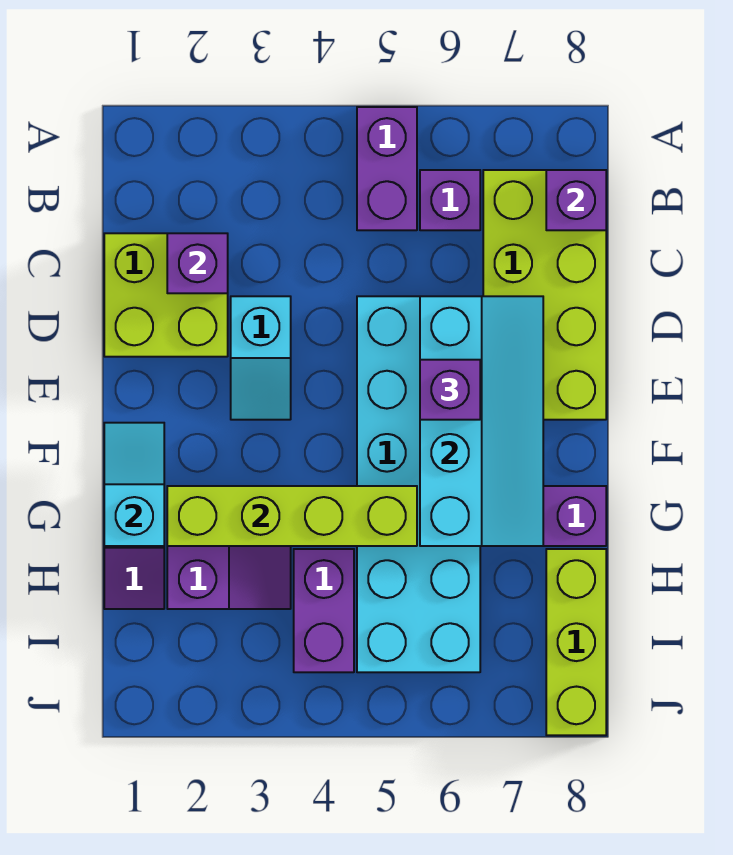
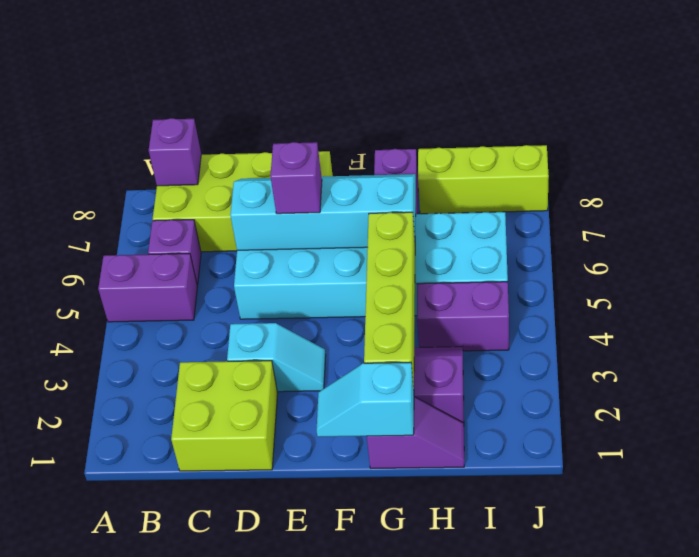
purple 1x1 brick [167,233,228,293] -> none

